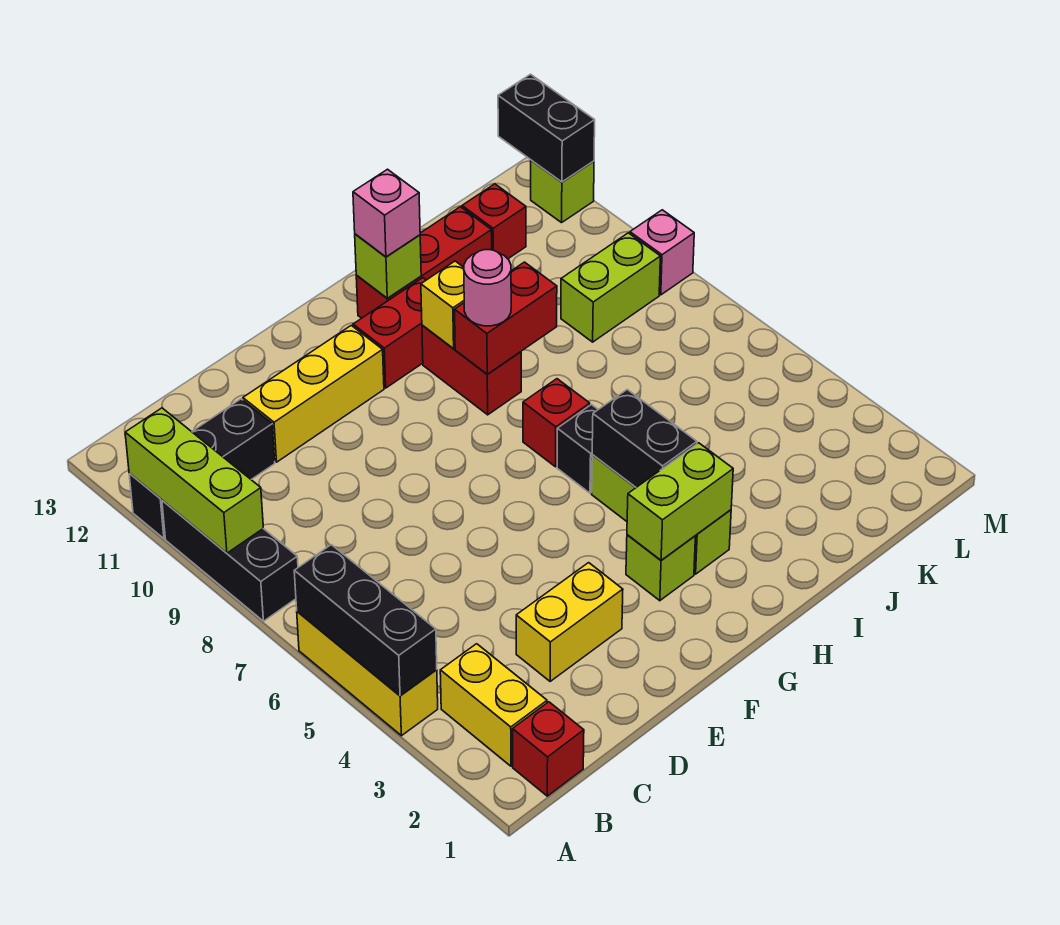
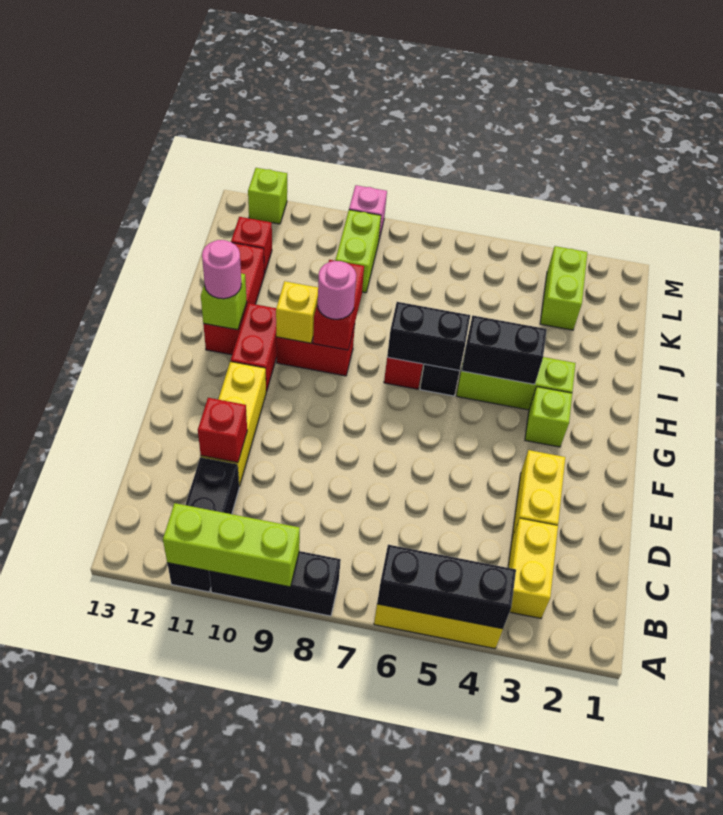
red 1x1 brick [513,702,584,796] -> red 1x1 brick moved to [198,398,247,463]
yellow 1x2 brick [440,644,547,766] -> yellow 1x2 brick turned to [508,519,558,618]
lime 1x2 brick [627,443,733,560] -> lime 1x2 brick moved to [540,246,587,330]
pink 1x1 brick [353,169,420,257] -> pink 1x1 round brick [202,240,241,299]
black 1x2 brick [498,74,595,182] -> black 1x2 brick moved to [387,302,470,371]

